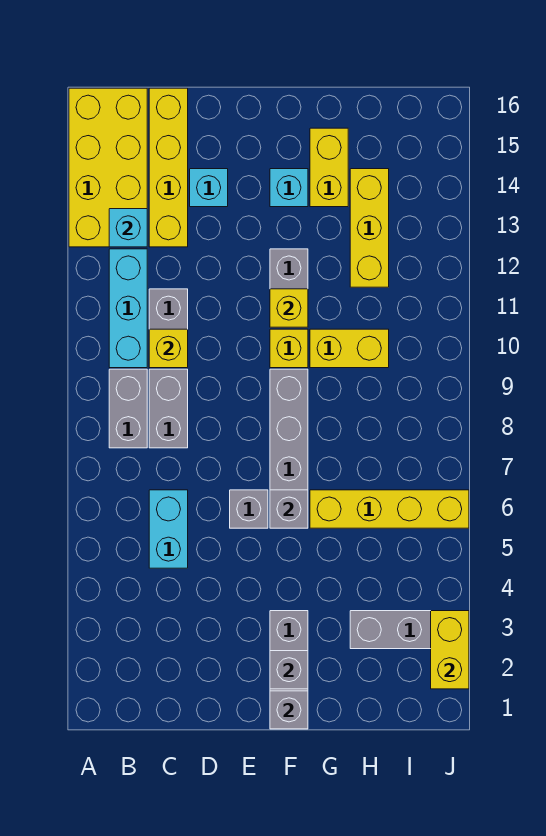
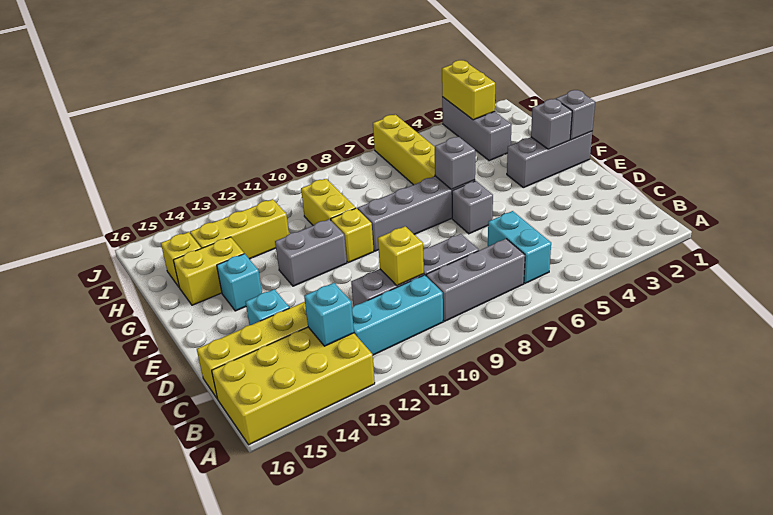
grey 1x2 brick [109,369,147,448] -> grey 1x3 brick [426,239,525,321]
cyan 1x2 brick [149,490,188,568] -> cyan 1x2 brick turned to [488,211,551,283]
yellow 1x1 brick [270,289,308,327] -> yellow 1x1 brick moved to [161,232,201,287]
yellow 1x2 brick [431,611,469,689] -> yellow 1x2 brick turned to [442,60,495,120]

